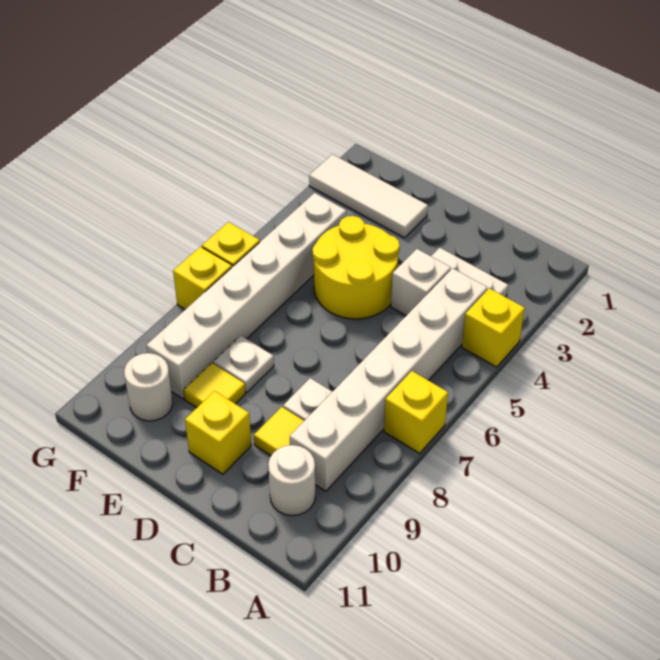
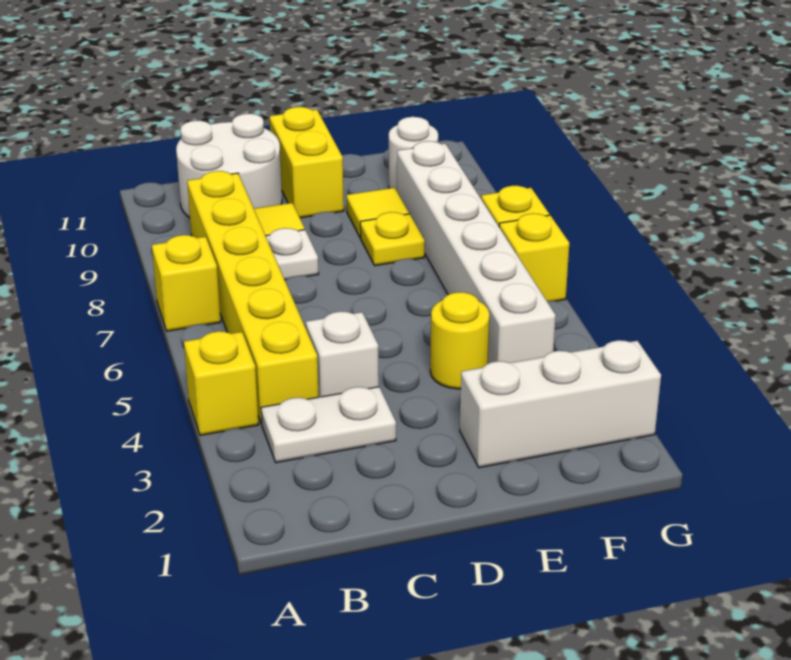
white 1x6 brick [290,268,487,491] -> yellow 1x6 brick [187,171,319,424]
white 1x1 round brick [268,445,315,516] -> white 2x2 round brick [176,114,282,218]
yellow 2x2 round brick [313,216,400,319] -> yellow 1x1 round brick [430,292,490,389]
yellow 1x1 brick [185,391,251,474] -> yellow 1x2 brick [270,107,344,218]
white 1x3 tile [309,154,428,238] -> white 1x3 brick [460,340,661,468]
white 1x1 plate [213,336,274,393] -> yellow 1x1 plate [360,212,425,266]

